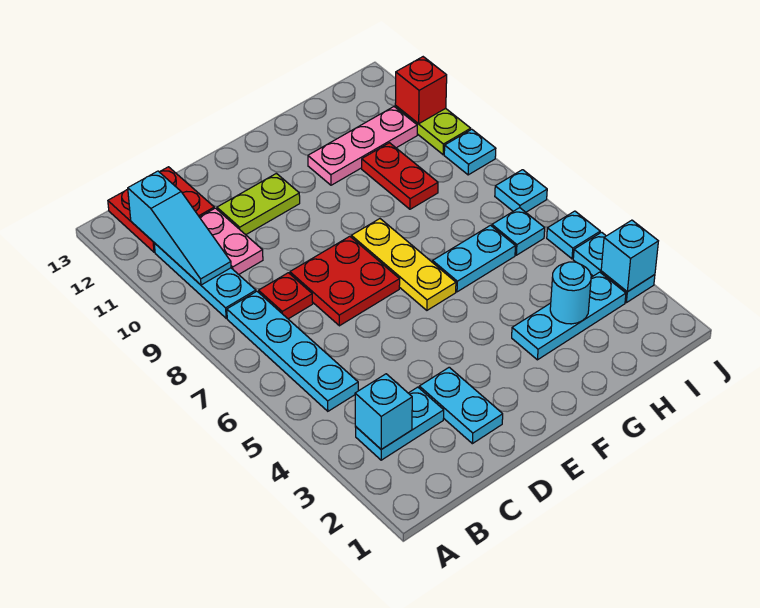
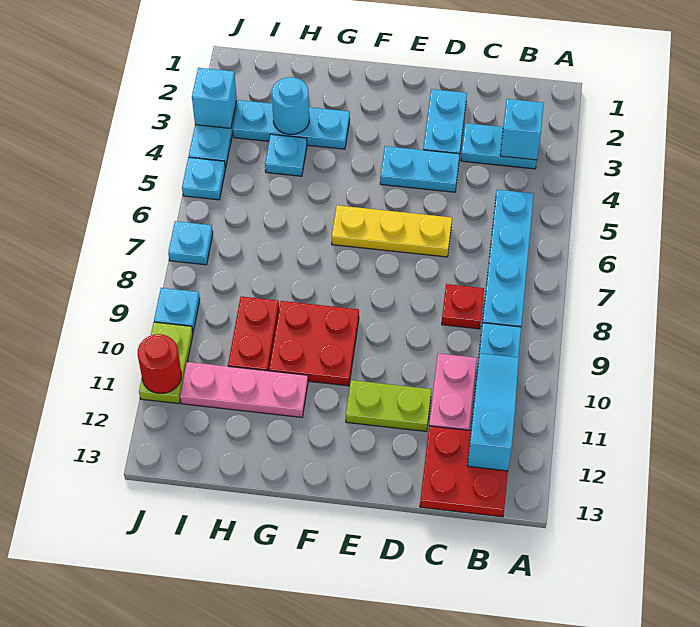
red 2x2 plate [290,236,400,326] -> red 2x2 plate moved to [269,301,359,386]
yellow 1x3 plate [351,219,456,310] -> yellow 1x3 plate turned to [332,205,452,257]
cyan 1x2 plate [433,225,515,292] -> cyan 1x2 plate moved to [380,146,460,192]
cyan 1x1 plate [492,208,545,255] -> cyan 1x1 plate moved to [265,134,307,176]
red 1x1 brick [395,57,447,124] -> red 1x1 round brick [138,334,182,393]

